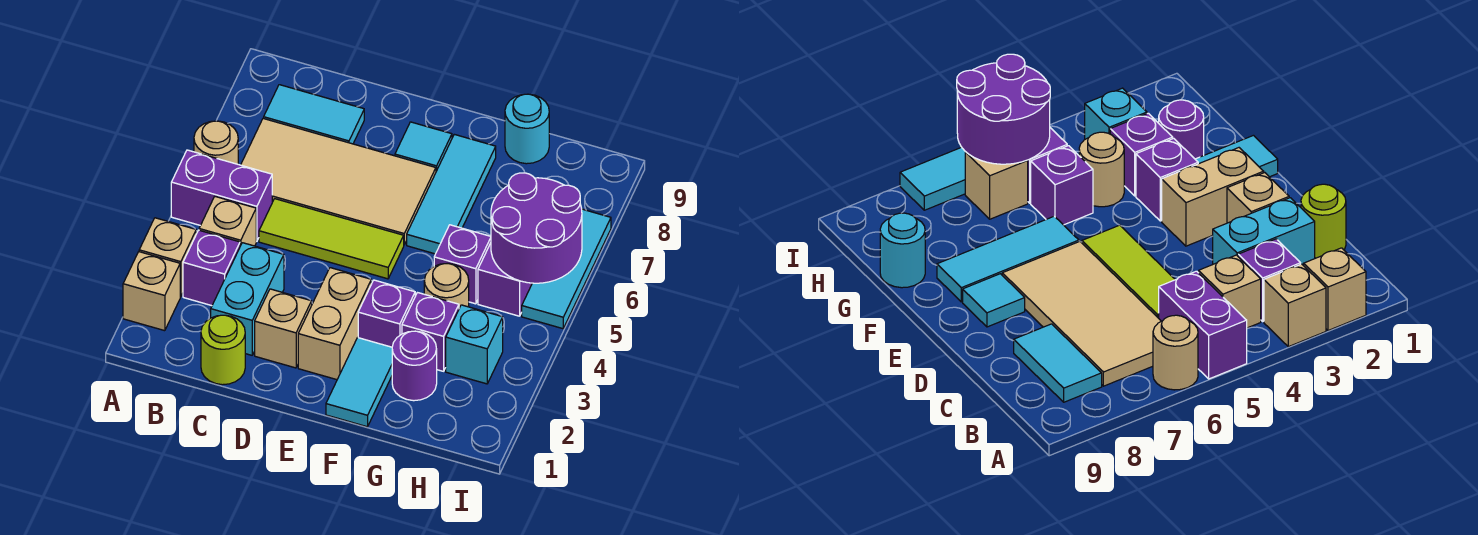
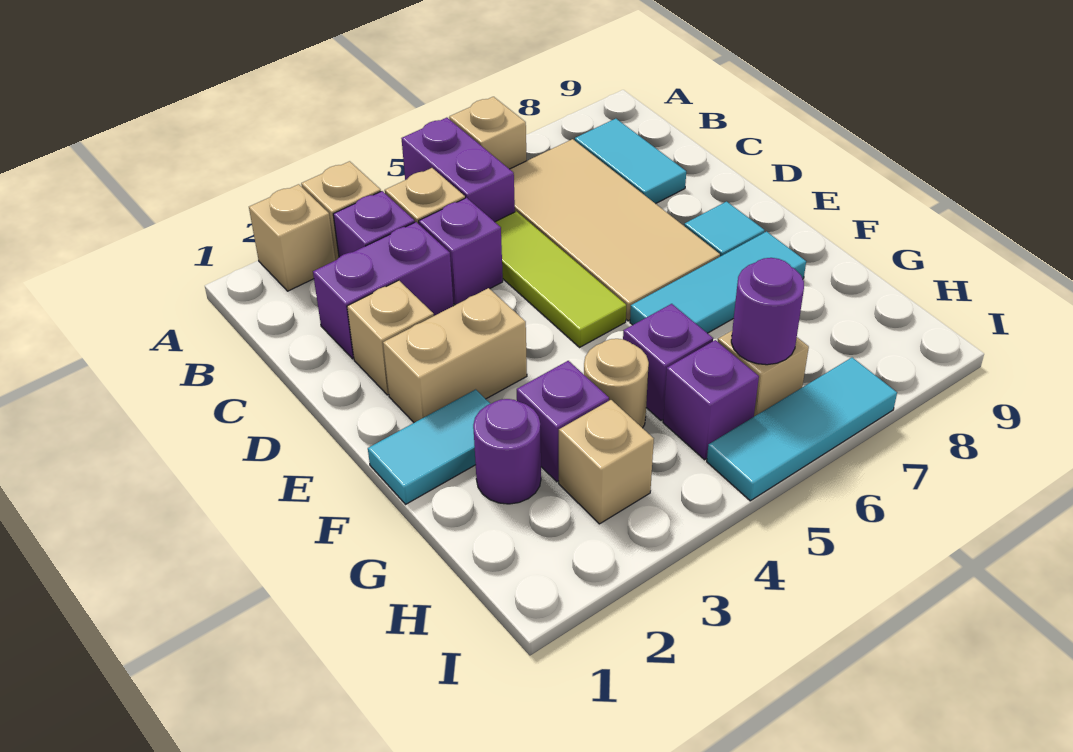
tan 1x1 round brick [194,121,238,164] -> tan 1x1 brick [449,97,527,169]
lime 1x1 round brick [201,315,245,385] -> none
cyan 1x2 brick [211,243,284,355] -> purple 1x2 brick [313,222,453,359]
purple 1x1 brick [358,280,415,347] -> purple 1x1 brick moved to [419,198,503,305]
cyan 1x1 round brick [505,94,549,164] -> none
cyan 1x1 brick [446,305,503,384] -> tan 1x1 brick [559,400,654,524]
purple 2x2 round brick [491,173,582,283] -> purple 1x1 round brick [731,258,804,365]

